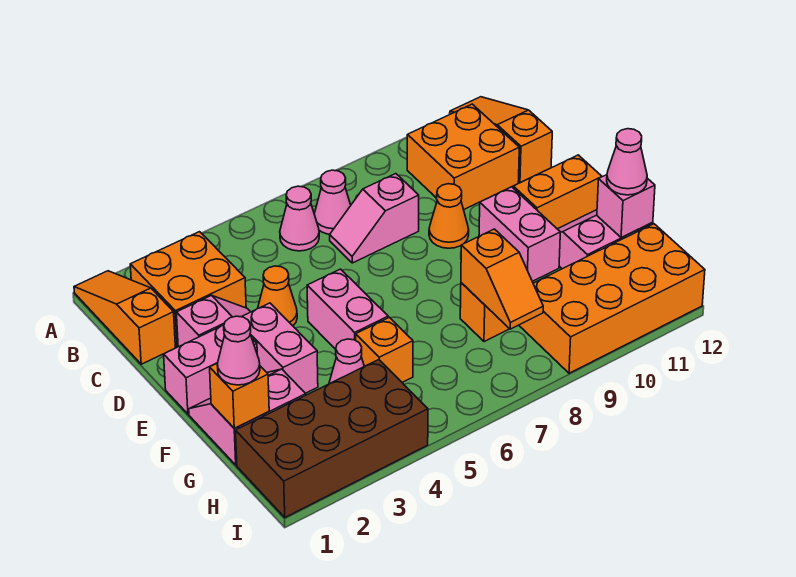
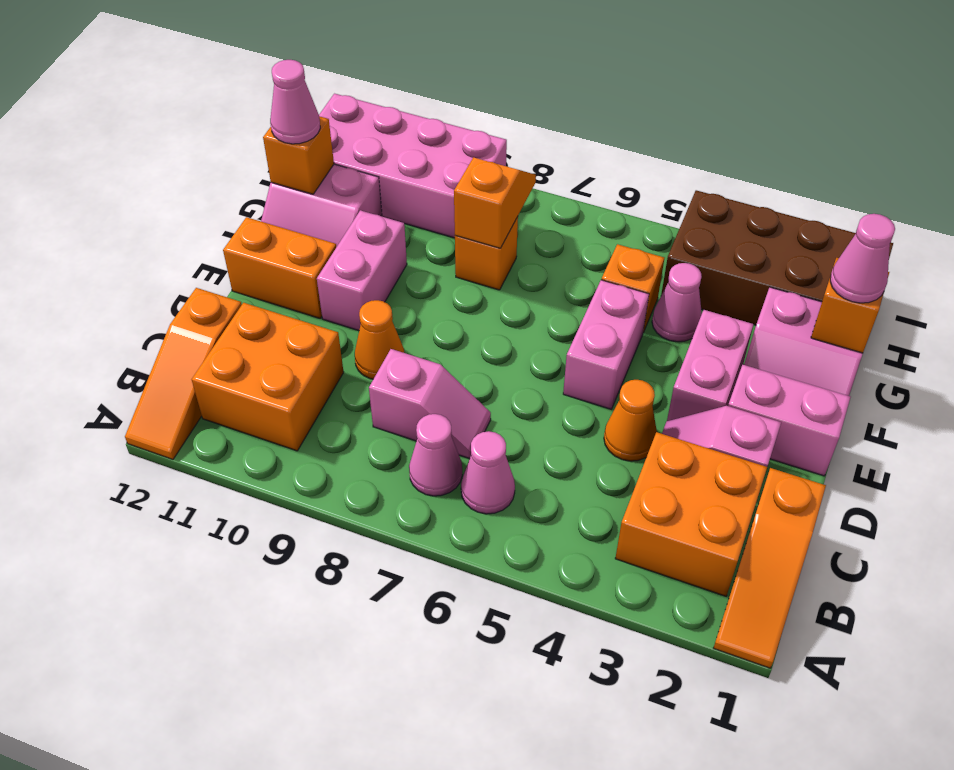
pink 1x1 brick [597,175,655,238] -> orange 1x1 brick [263,116,334,194]
orange 2x4 brick [519,224,705,373] -> pink 2x4 brick [319,94,507,238]

